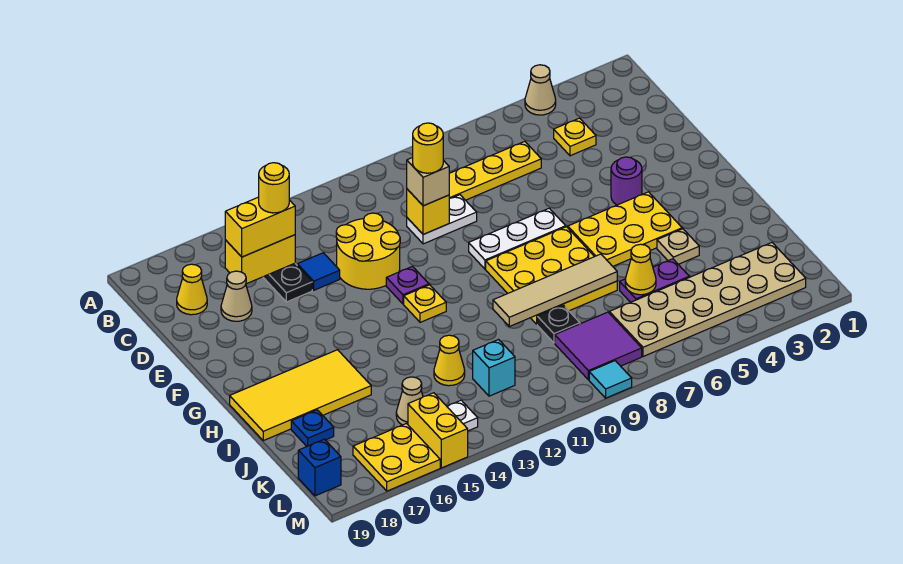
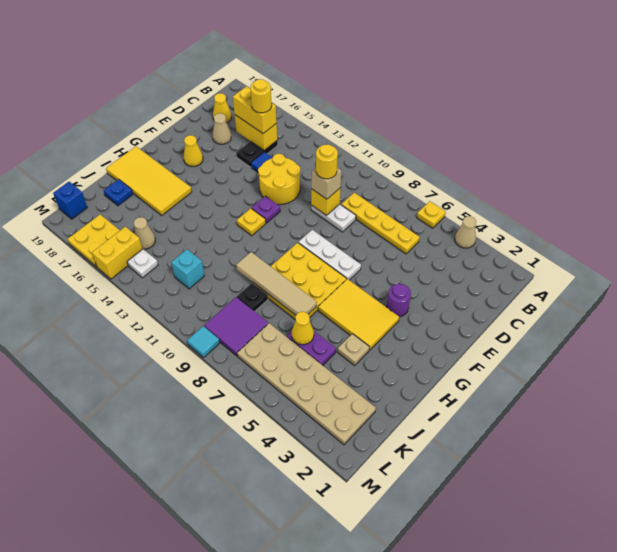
yellow 1x1 plate [554,118,596,156] -> yellow 1x1 plate moved to [417,201,446,228]
yellow 2x3 plate [568,192,682,266] -> yellow 2x3 tile [318,279,399,350]
yellow 1x1 cone [434,335,465,386] -> yellow 1x1 cone moved to [184,135,203,167]

